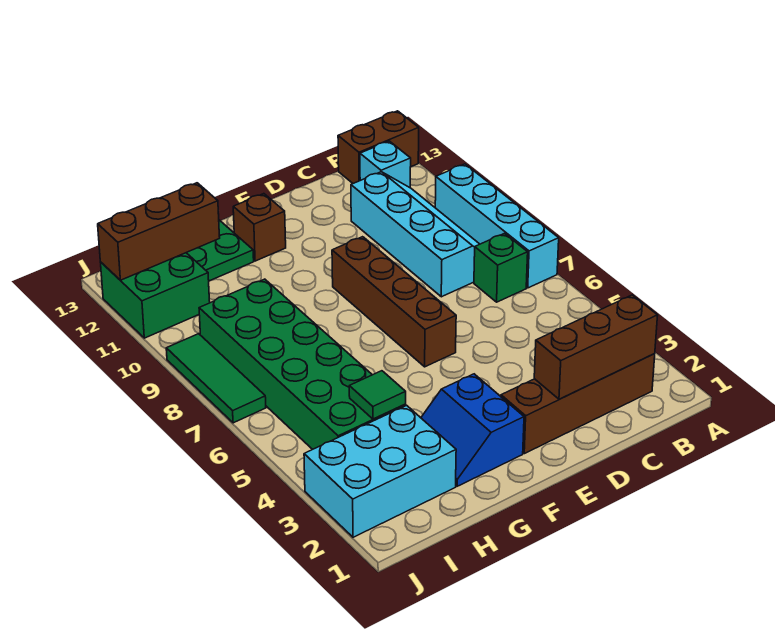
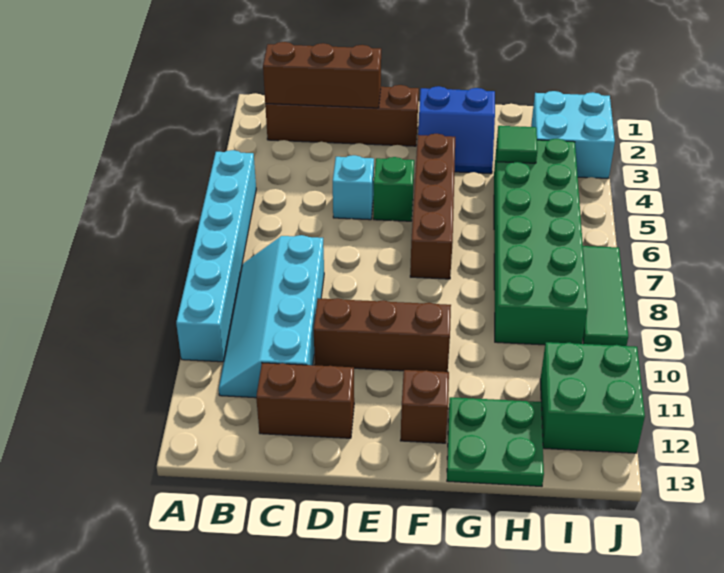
cyan 1x4 brick [435,164,559,288] -> cyan 1x6 brick [176,150,256,362]
brown 1x2 brick [338,111,419,183] -> brown 1x2 brick moved to [256,363,354,438]
green 1x1 brick [474,234,528,302] -> green 1x1 brick moved to [373,157,414,221]
cyan 1x1 brick [360,141,411,188] -> cyan 1x1 brick moved to [333,155,374,220]
brown 1x4 brick [332,237,456,367] -> brown 1x4 brick moved to [410,134,455,279]
blue 2x2 slope [421,374,524,486] -> blue 2x2 slope turned to [418,86,495,174]
cyan 2x3 brick [304,405,456,537] -> cyan 2x2 brick [531,91,615,178]
brown 1x3 brick [98,183,220,280] -> brown 1x3 brick moved to [314,298,451,372]

